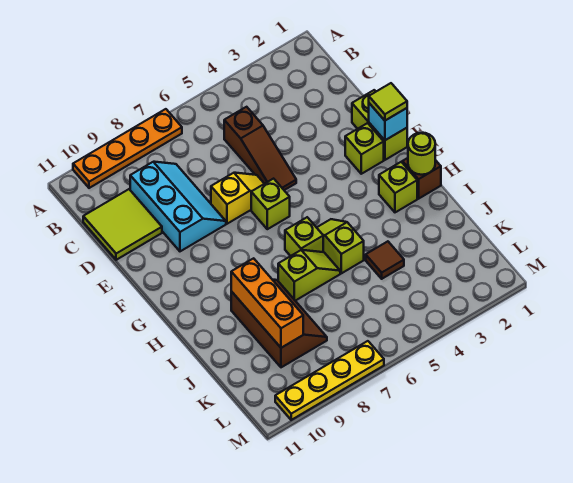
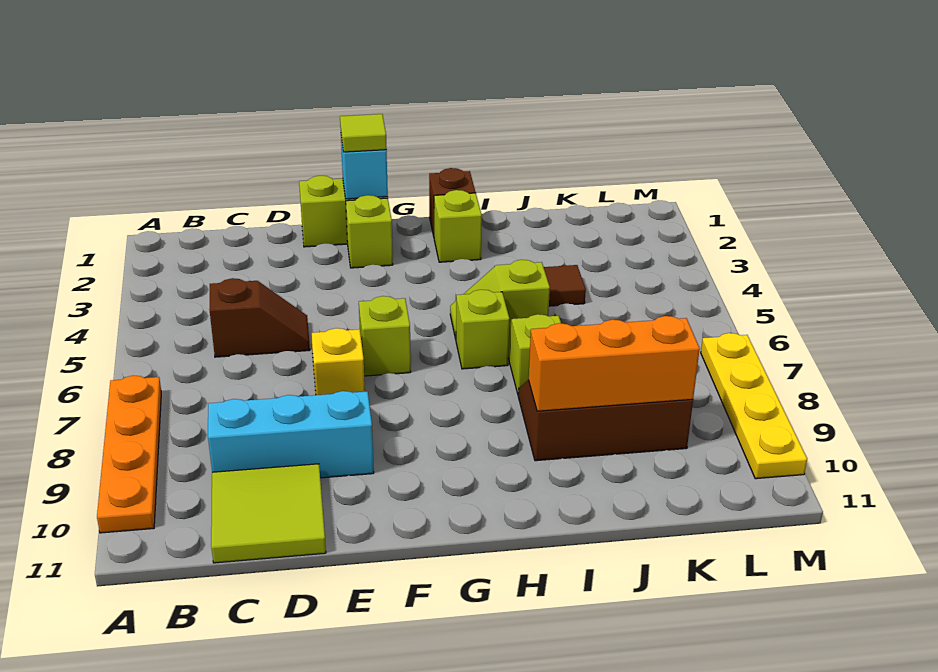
brown 1x3 slope [224,107,296,190] -> brown 1x2 slope [209,278,310,357]
lime 1x1 round brick [408,133,435,175] -> none

